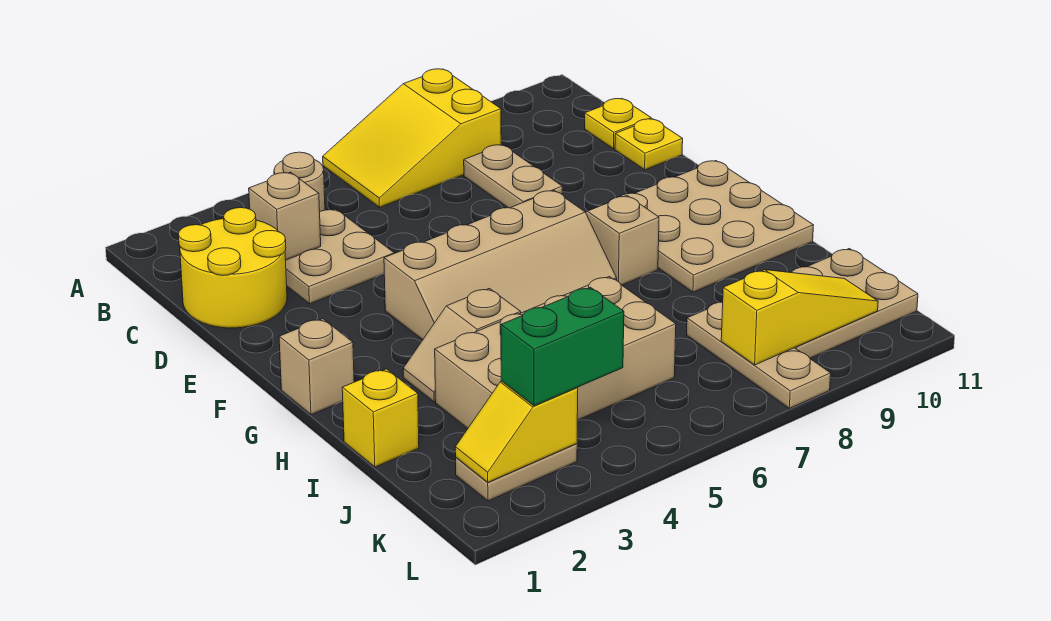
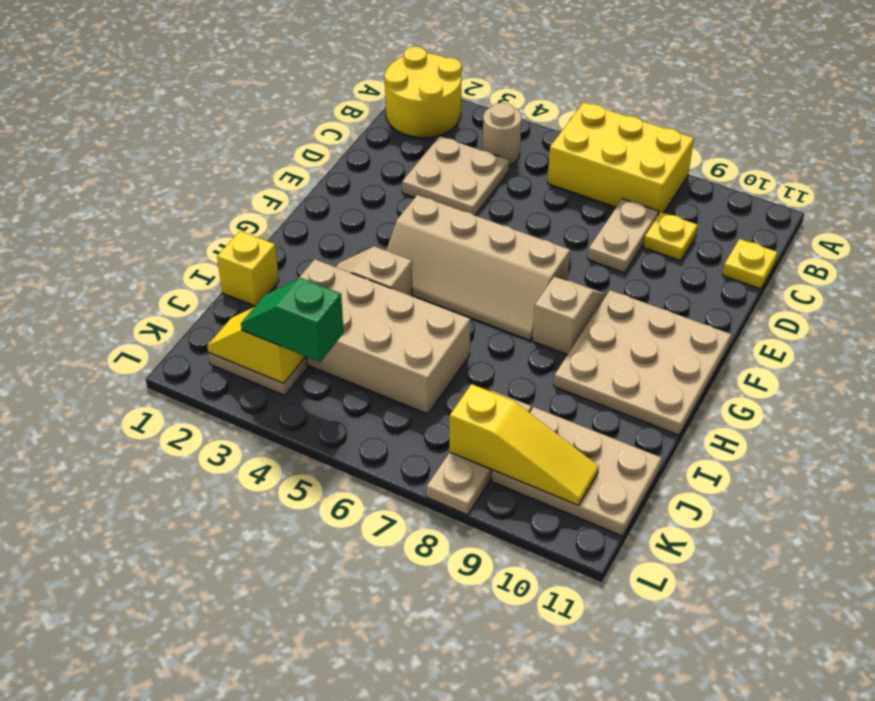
yellow 2x3 slope [323,69,501,207] -> yellow 2x3 brick [548,102,694,215]
yellow 2x2 round brick [178,208,287,328] -> yellow 2x2 round brick moved to [384,47,462,138]
tan 1x1 brick [249,172,321,260] -> none
yellow 1x1 plate [615,119,683,170] -> yellow 1x1 plate moved to [644,212,698,261]
tan 1x1 brick [279,319,354,415] -> none
green 1x2 brick [501,287,624,406] -> green 1x2 slope [241,278,344,362]

